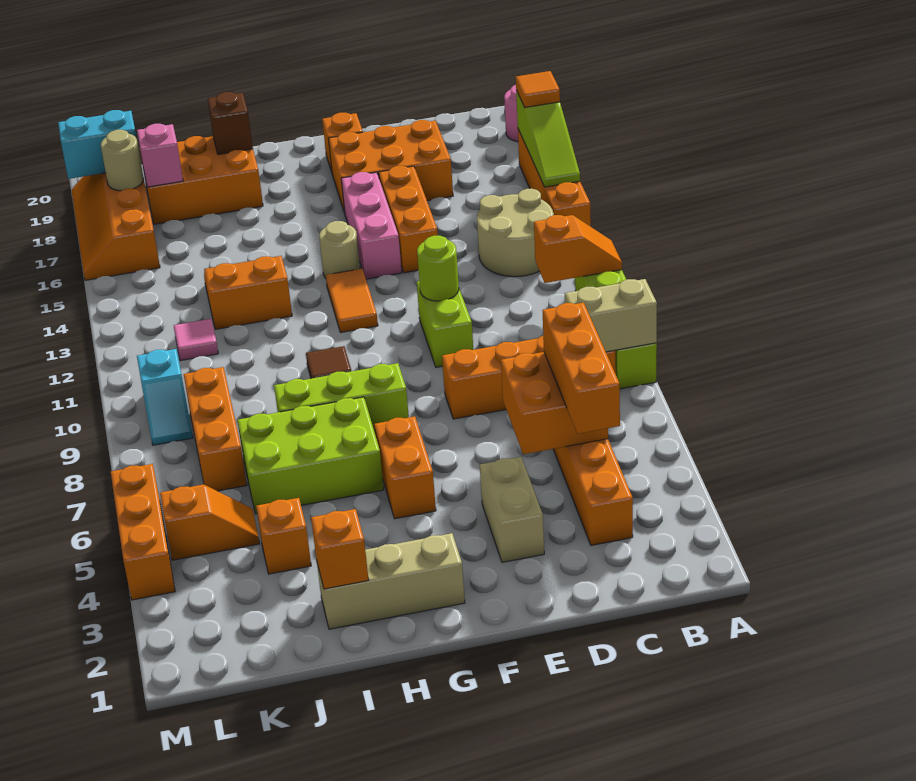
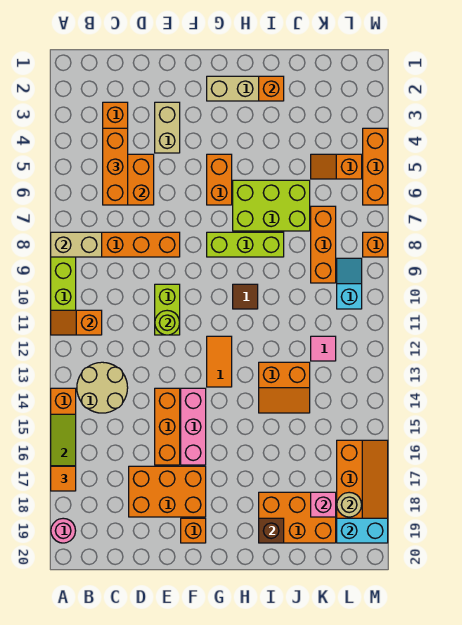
tan 1x1 round brick [319,221,360,278] -> none
orange 1x1 brick [256,498,311,574] -> orange 1x1 brick moved to [363,232,388,257]

